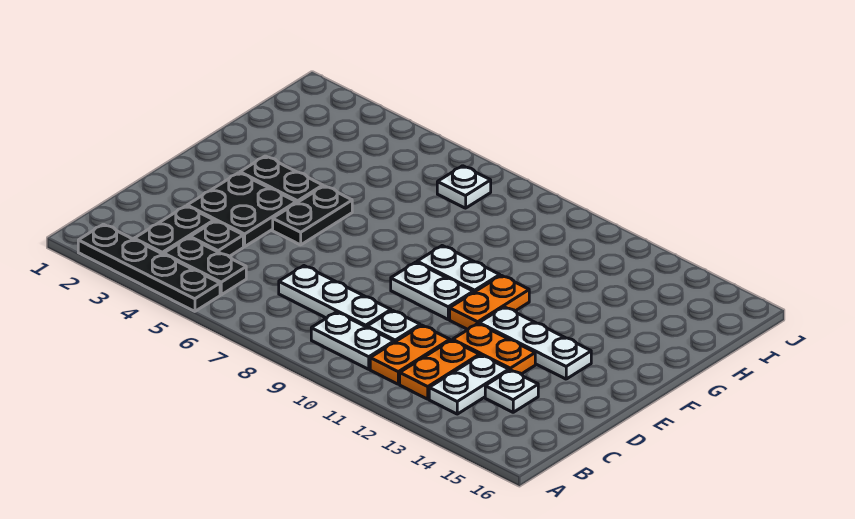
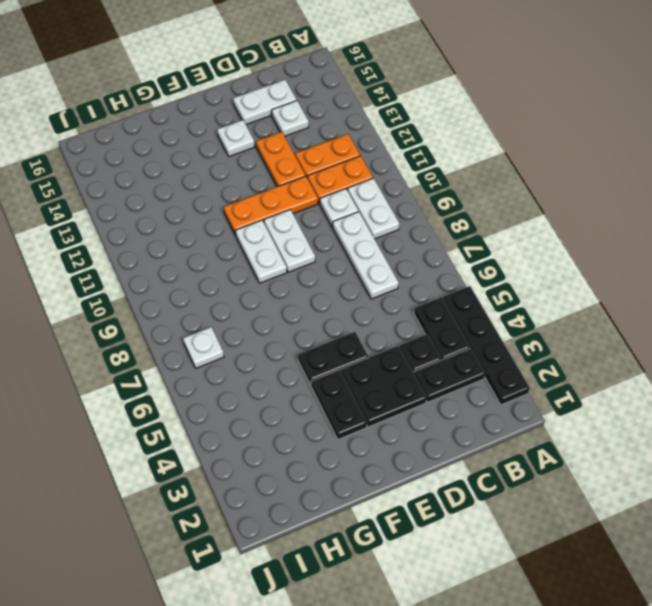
white 1x2 plate [429,355,509,414] -> white 1x2 plate moved to [233,80,297,125]
orange 1x2 plate [450,275,529,329] -> orange 1x3 plate [224,176,318,235]
white 1x3 plate [479,307,591,379] -> white 1x1 plate [217,120,255,157]

